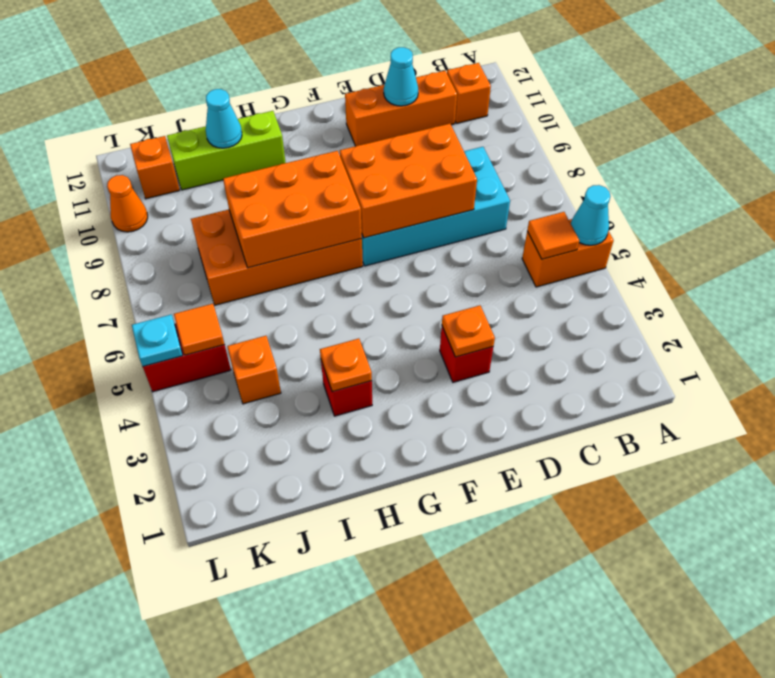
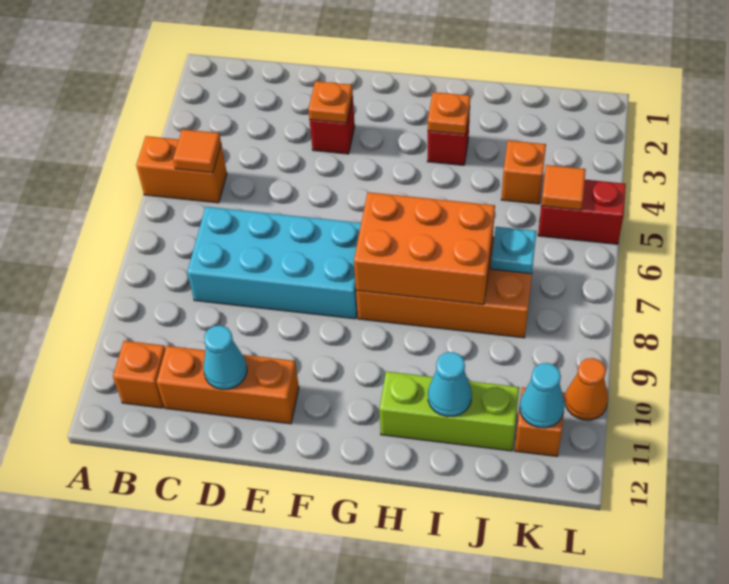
cyan 1x1 cone [571,185,610,245] -> cyan 1x1 cone moved to [520,363,565,428]
orange 2x3 brick [340,124,477,238] -> none
cyan 1x1 plate [132,315,183,366] -> cyan 1x1 plate moved to [491,227,537,274]

